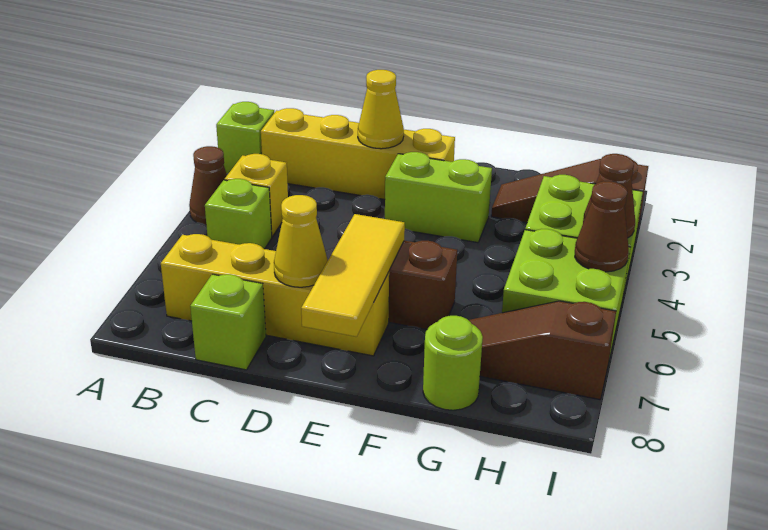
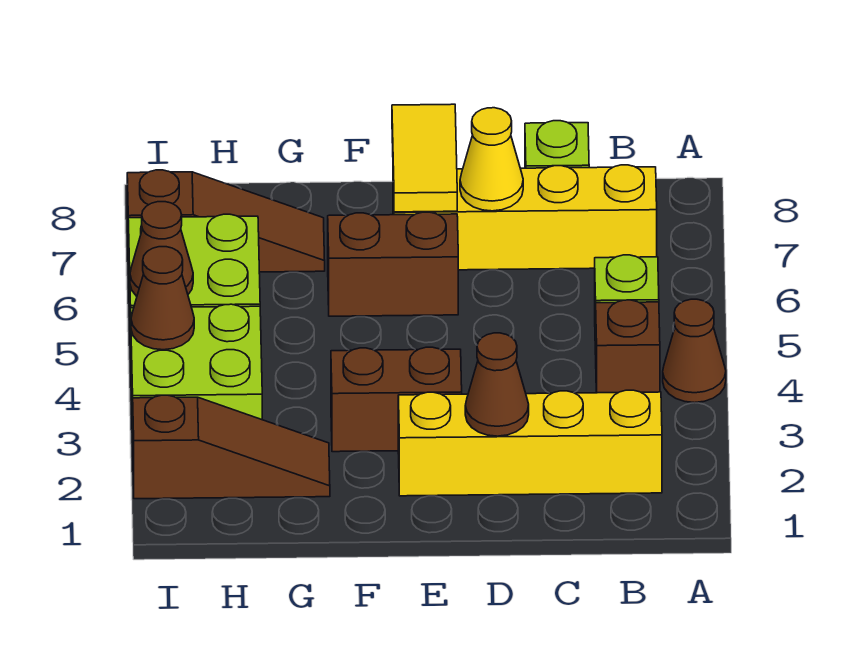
lime 1x1 brick [216,102,274,173] -> none
yellow 1x1 brick [225,154,288,237] -> brown 1x1 brick [596,300,660,393]
yellow 1x1 cone [358,70,404,149] -> brown 1x1 cone [465,333,529,436]
lime 1x2 brick [385,152,492,243] -> brown 1x2 brick [331,347,462,452]
yellow 1x3 tile [301,214,405,337] -> yellow 1x2 tile [392,104,457,212]
lime 1x1 round brick [423,316,483,410] -> none

